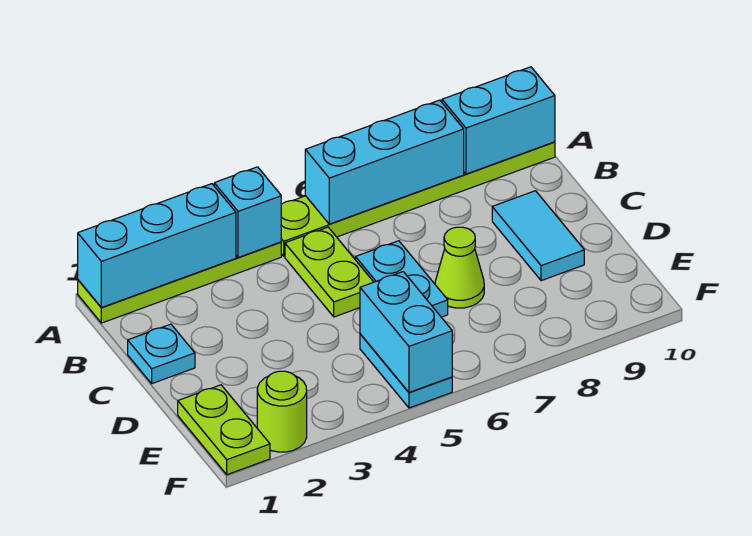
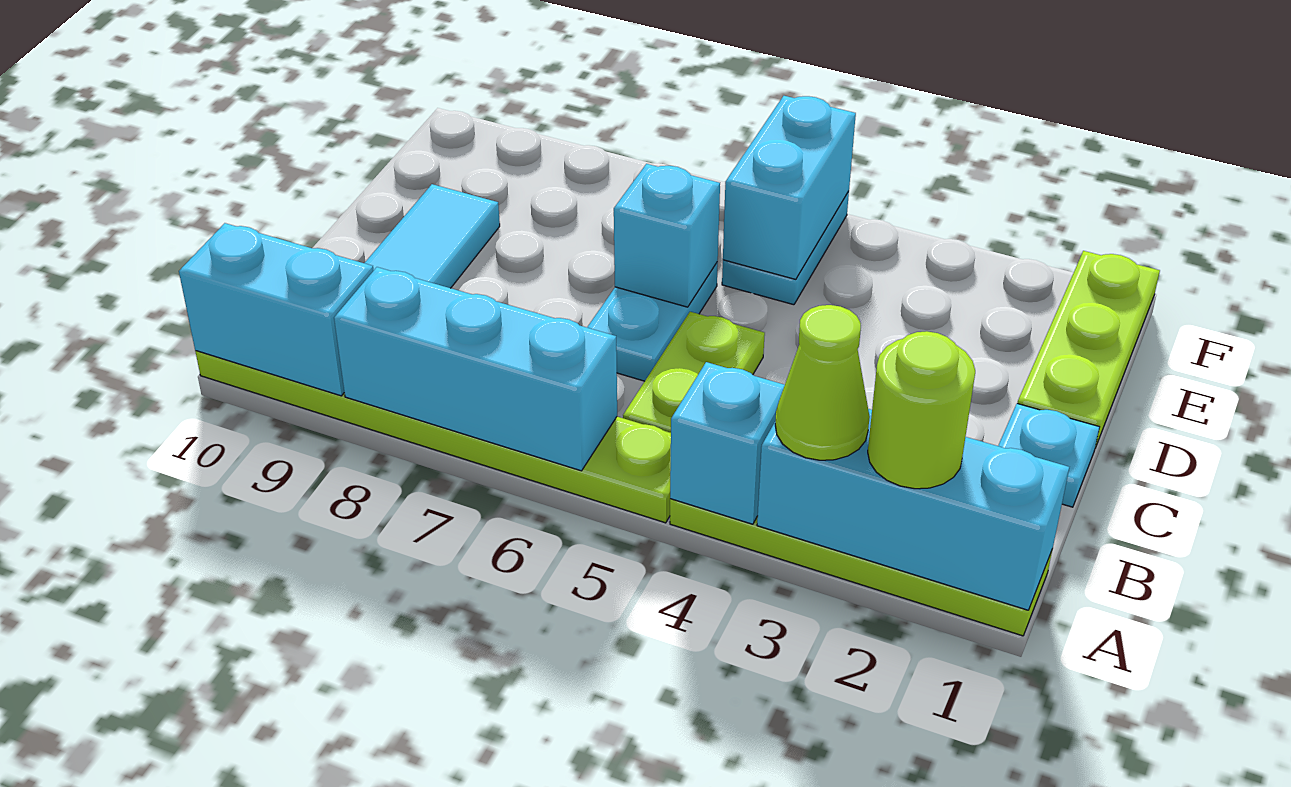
none -> cyan 1x1 brick [614,164,720,307]
lime 1x1 cone [435,227,484,308] -> lime 1x1 cone moved to [775,305,870,460]
lime 1x2 plate [178,385,270,475] -> lime 1x3 plate [1017,251,1160,448]
lime 1x1 round brick [257,371,307,452] -> lime 1x1 round brick moved to [868,331,975,489]

